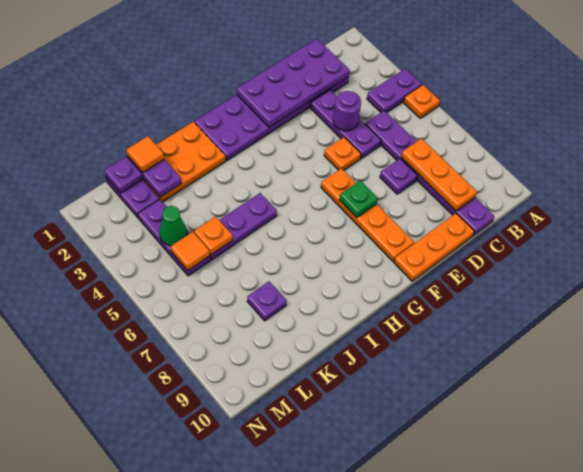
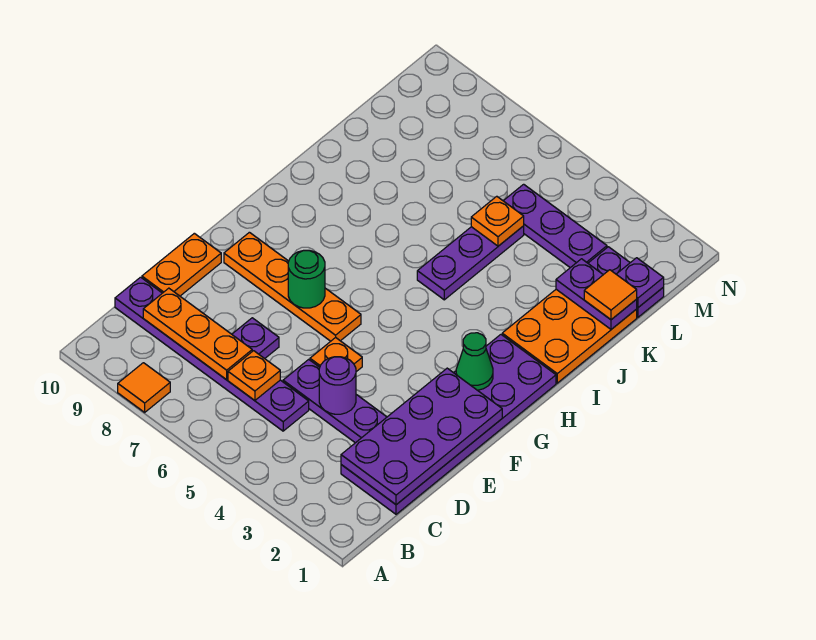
purple 1x2 plate [367,69,422,112] -> none
orange 1x1 plate [403,85,440,118] -> orange 1x1 plate moved to [228,351,280,401]
orange 1x3 plate [394,213,474,281] -> orange 1x2 plate [142,233,221,296]
green 1x1 plate [339,181,378,217] -> green 1x1 round brick [288,250,325,308]
purple 1x1 plate [247,281,286,321] -> none
green 1x1 cone [159,206,187,246] -> green 1x1 cone moved to [456,333,493,390]
orange 1x1 tile [171,232,210,270] -> orange 1x1 tile moved to [118,363,170,412]

